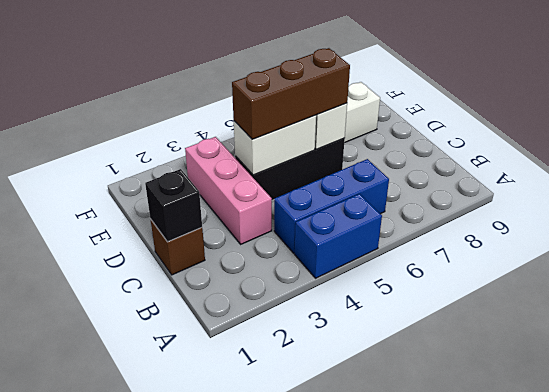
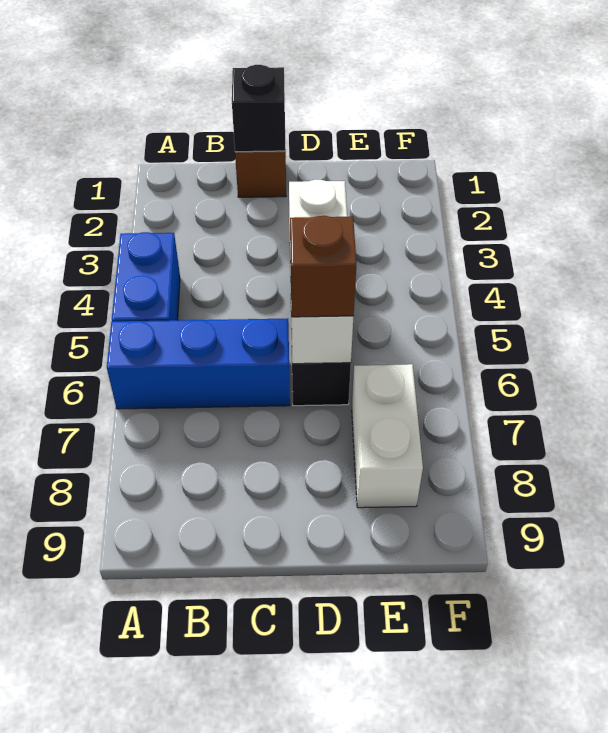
blue 1x3 brick [274,159,389,253] -> blue 1x3 brick turned to [107,318,290,409]
pink 1x3 brick [185,137,272,244] -> none
brown 1x3 brick [232,48,350,139] -> brown 1x1 brick [290,216,356,317]

